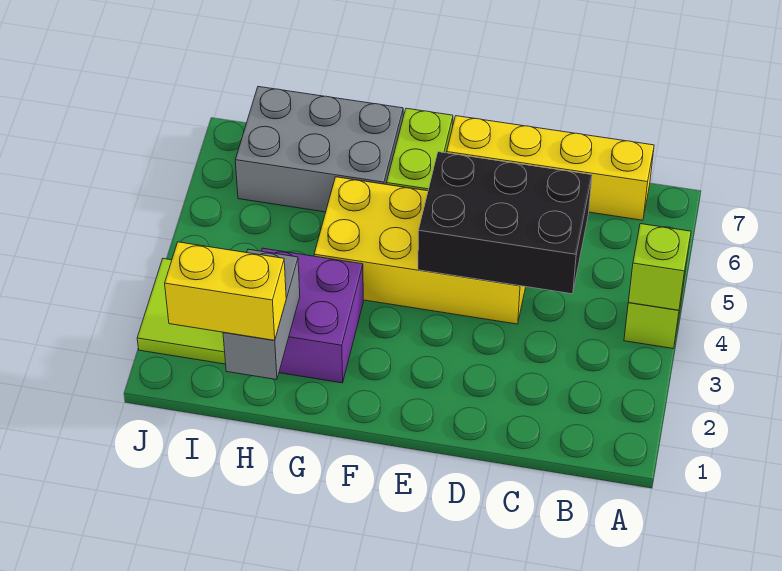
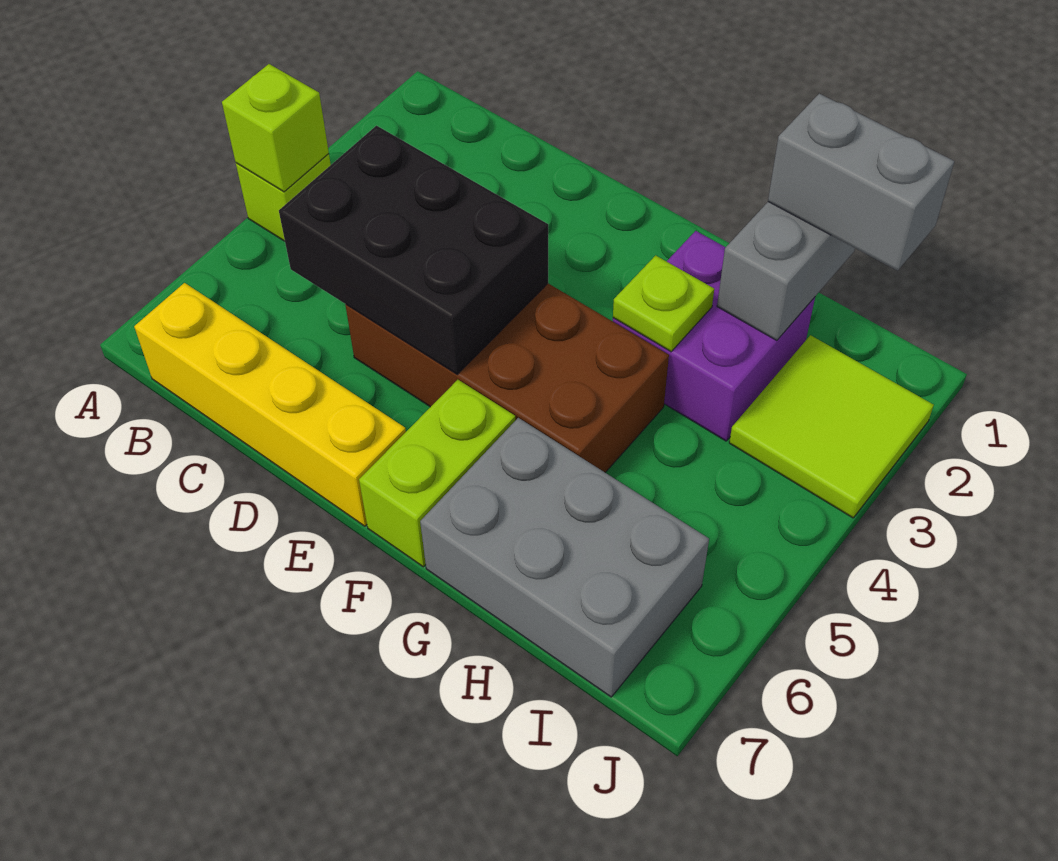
yellow 2x4 brick [314,177,525,324] -> brown 2x4 brick [346,284,669,472]
none -> lime 1x1 plate [613,255,714,352]
yellow 1x2 brick [165,242,286,340] -> grey 1x2 brick [768,94,954,271]

